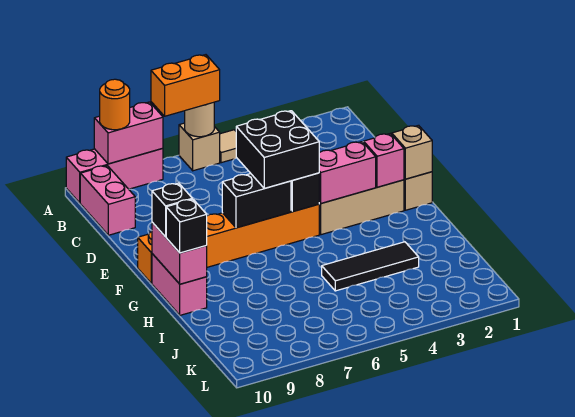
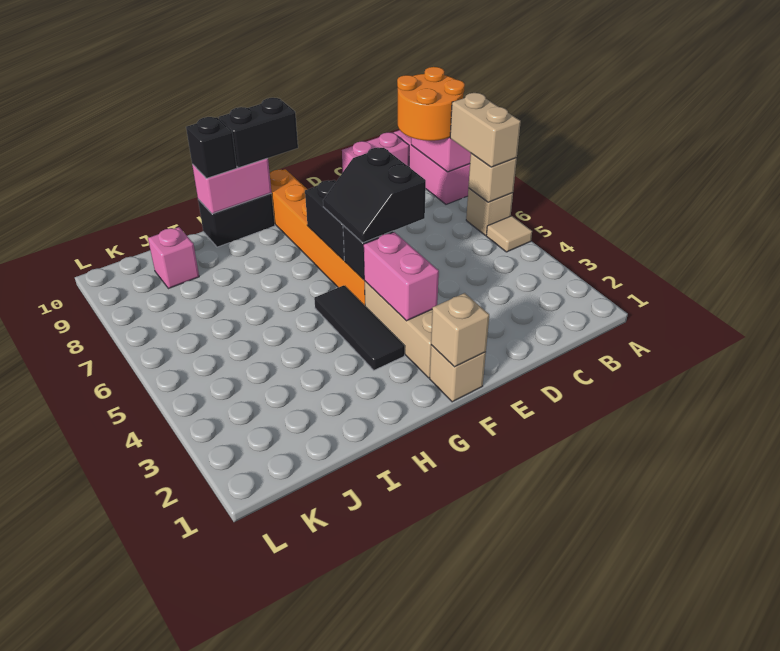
tan 1x1 round brick [185,102,214,137] -> tan 1x1 brick [468,153,517,202]
orange 1x2 brick [151,55,220,116] -> tan 1x2 brick [450,93,521,167]
orange 1x1 round brick [100,79,130,130] -> orange 2x2 round brick [397,67,465,141]
black 2x2 brick [236,111,319,188] -> black 2x2 slope [323,147,426,243]
pink 1x1 brick [364,134,404,187] -> pink 1x1 brick moved to [148,227,199,289]
pink 1x2 brick [152,254,207,315] -> black 1x2 brick [198,194,275,247]
black 1x1 brick [152,183,192,237] -> black 1x2 brick [219,98,298,168]
black 1x3 tile [322,242,419,291] -> black 1x3 tile moved to [314,285,405,370]

